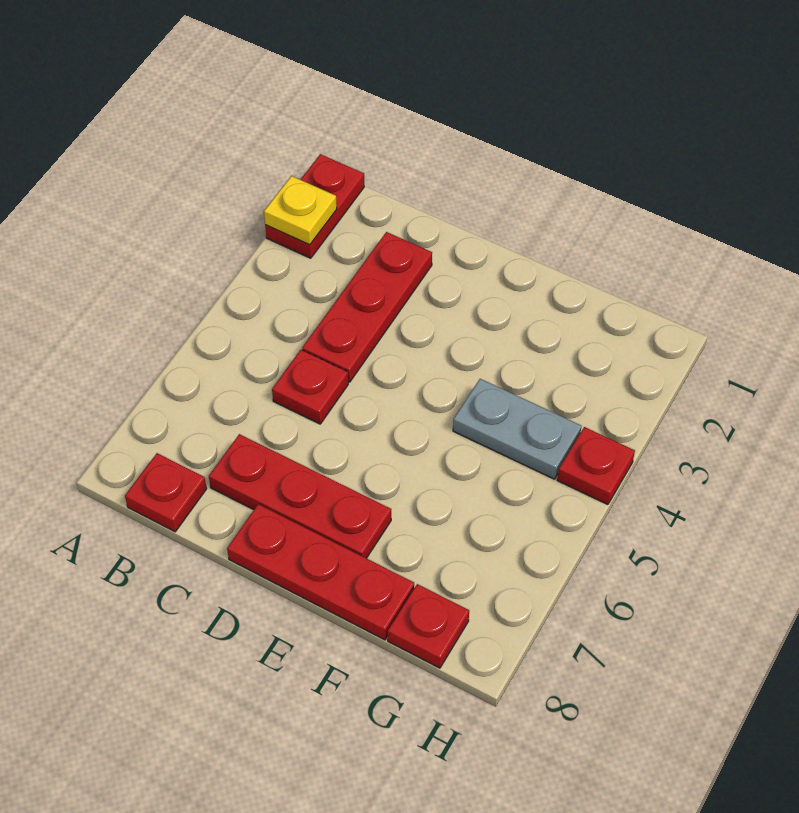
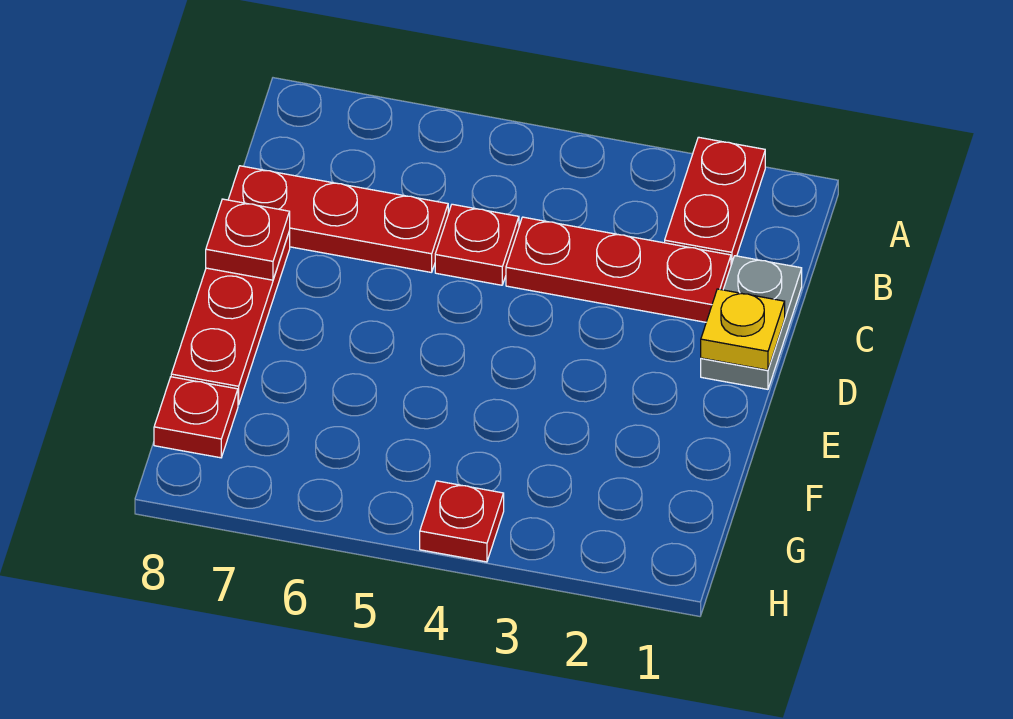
red 1x2 plate [265,154,364,258] -> red 1x2 plate turned to [665,137,765,265]
yellow 1x1 plate [264,176,337,245] -> yellow 1x1 plate moved to [701,289,785,370]
red 1x1 plate [125,453,207,532] -> red 1x1 plate moved to [206,199,290,280]
red 1x3 plate [209,434,391,558] -> red 1x3 plate turned to [228,166,448,273]
grey 1x2 plate [453,379,582,479] -> grey 1x2 plate moved to [701,256,802,389]

